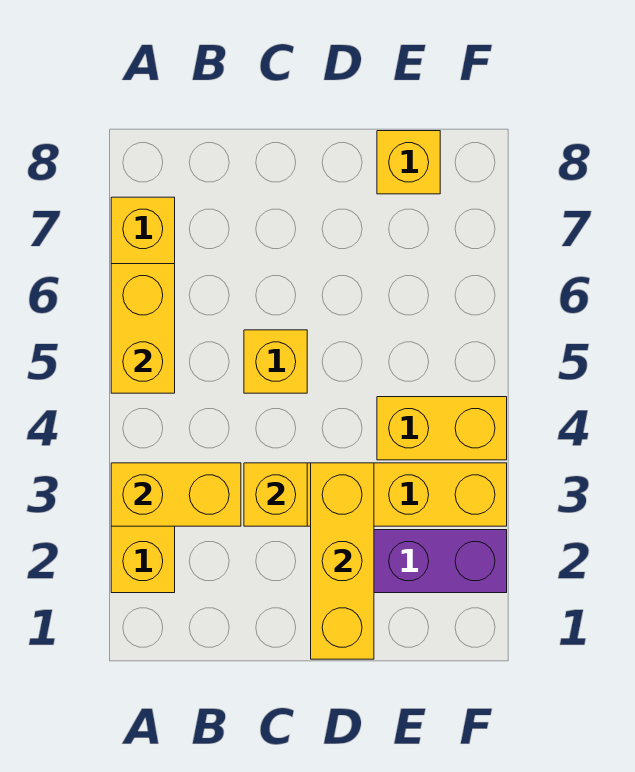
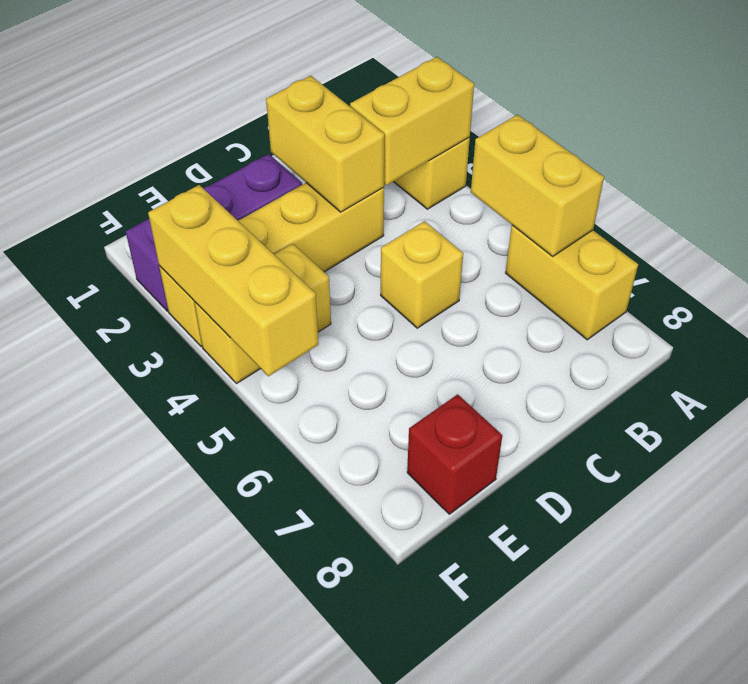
yellow 1x1 brick [244,463,307,526] -> yellow 1x2 brick [266,76,384,212]
yellow 1x3 brick [311,463,374,659] -> yellow 1x3 brick moved to [148,185,319,376]
yellow 1x1 brick [377,131,440,194] -> red 1x1 brick [407,394,502,514]

